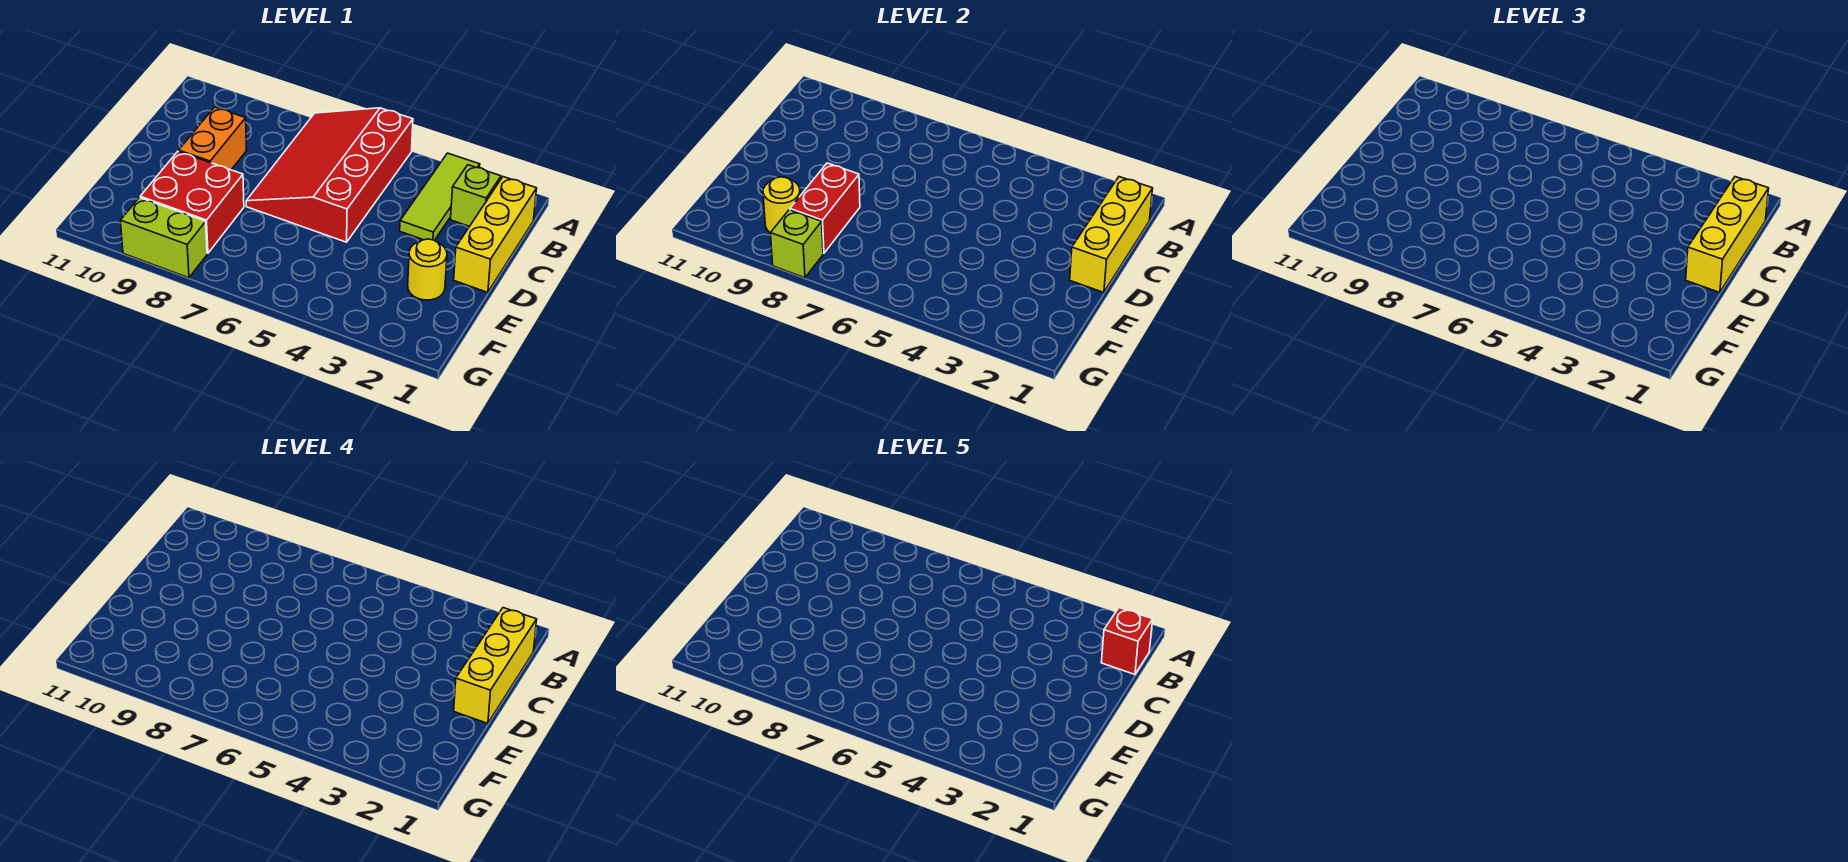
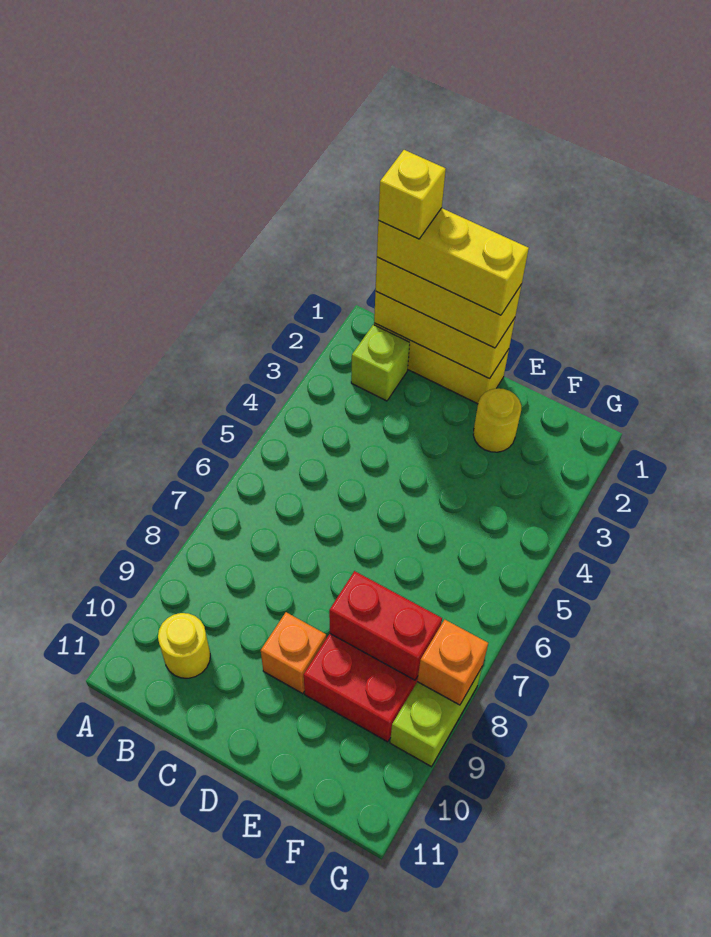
lime 1x3 tile [400,153,480,240] -> none
red 3x4 slope [246,108,413,242] -> none
red 1x1 brick [1101,608,1153,674] -> yellow 1x1 brick [378,150,446,239]
orange 1x2 brick [179,107,247,170] -> orange 1x1 brick [261,612,326,694]
yellow 1x1 round brick [763,177,800,233] -> yellow 1x1 round brick moved to [158,613,210,678]
lime 1x1 brick [771,210,823,278] -> orange 1x1 brick [417,620,488,705]

